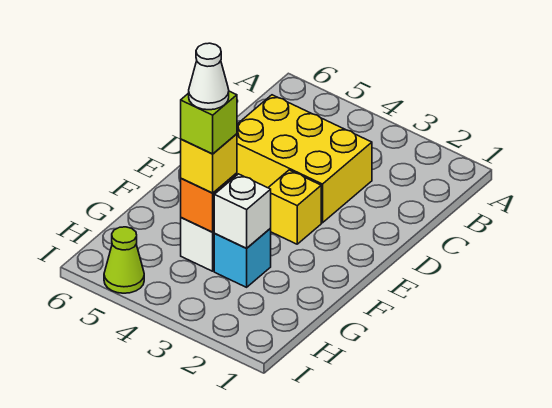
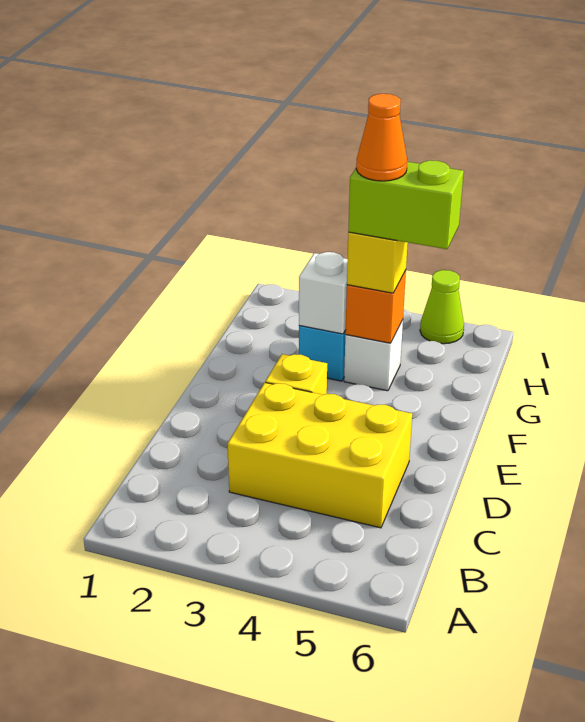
lime 1x1 brick [181,91,237,154] -> lime 1x2 brick [348,160,464,249]
white 1x1 cone [189,43,229,110] -> orange 1x1 cone [356,94,407,181]

